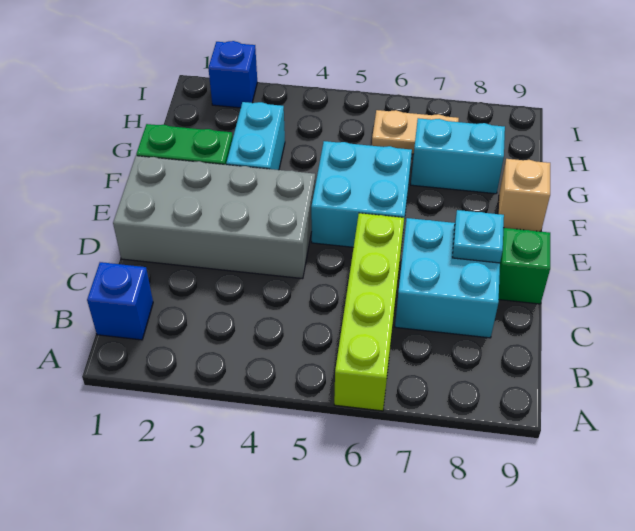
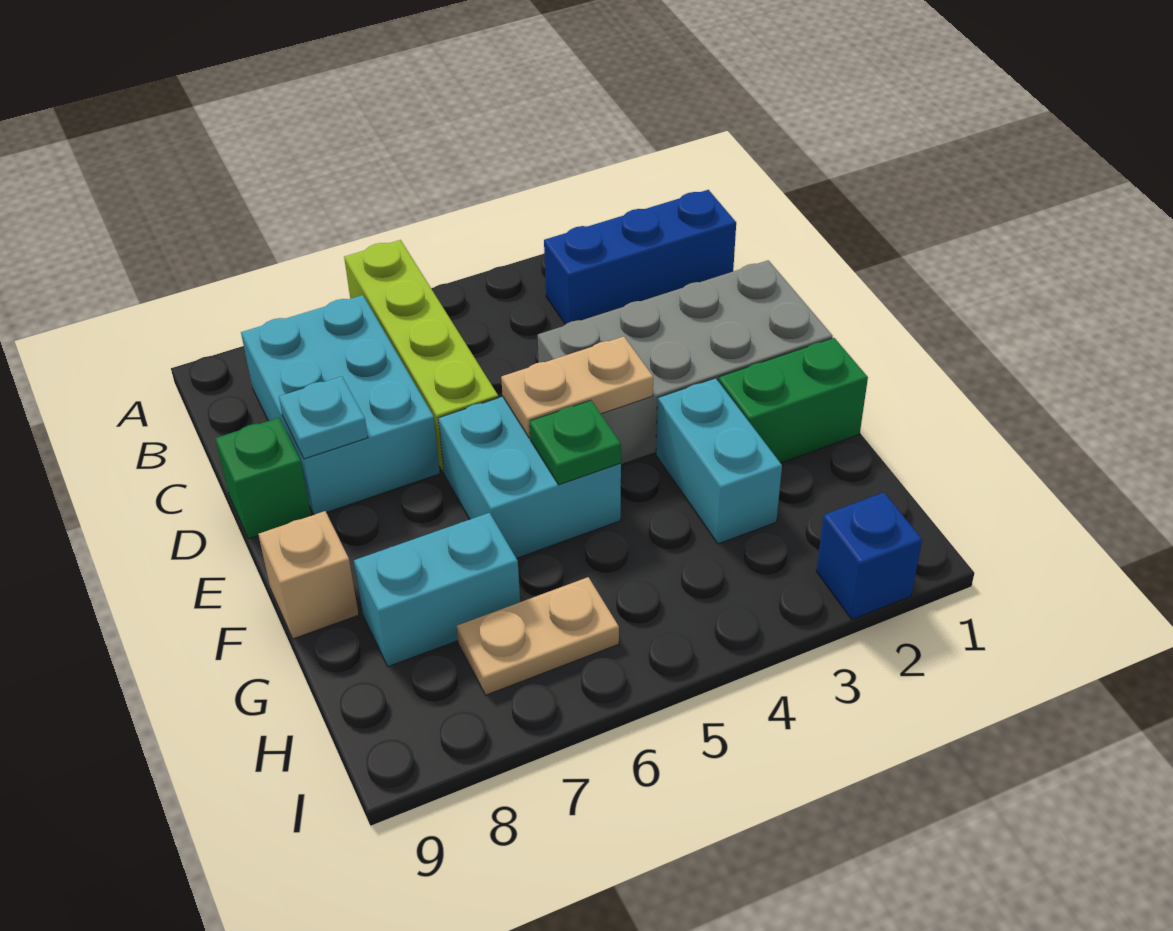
blue 1x1 brick [87,262,153,340] -> blue 1x3 brick [544,190,736,324]
cyan 2x2 brick [395,218,500,338] -> cyan 2x3 brick [241,295,440,515]
none -> tan 1x2 plate [501,336,653,438]
none -> green 1x1 plate [530,400,621,485]

